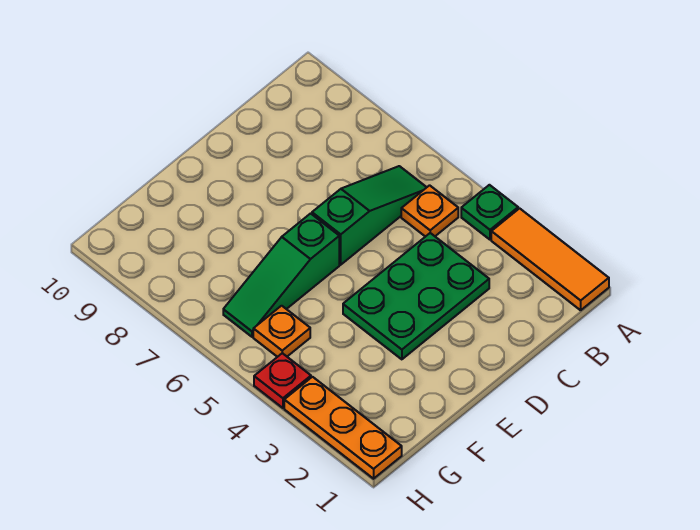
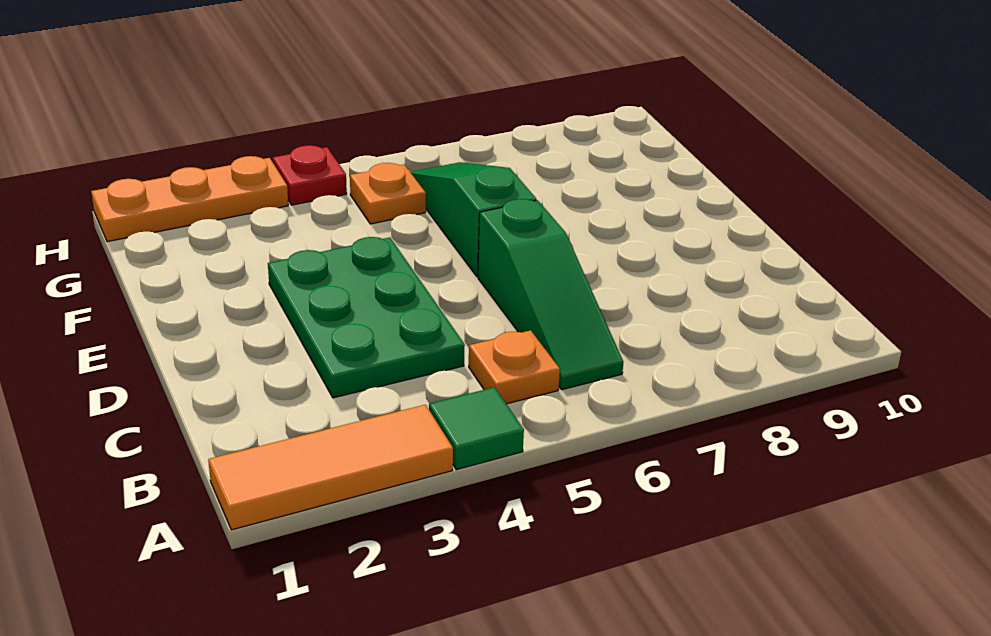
green 1x1 plate [461,185,518,240] -> green 1x1 tile [429,387,524,470]

